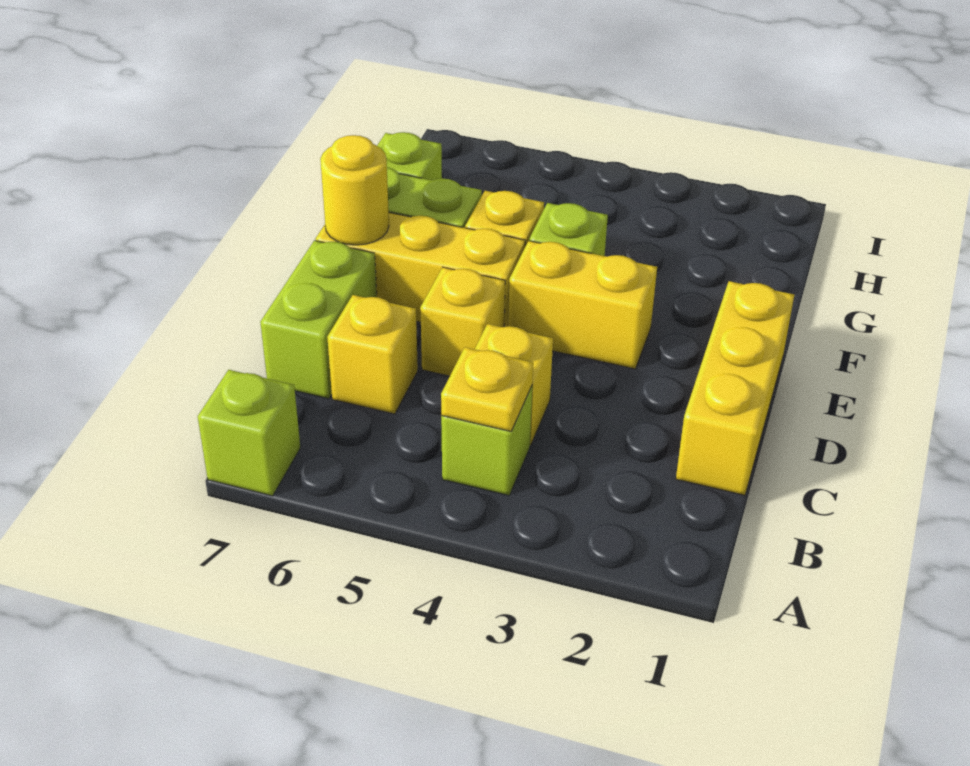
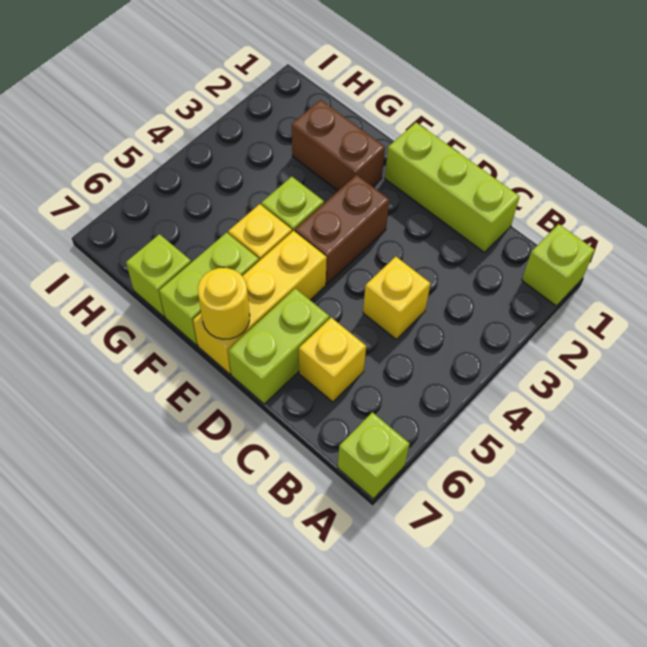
lime 1x1 brick [441,386,532,496] -> lime 1x1 brick moved to [522,224,595,306]
yellow 1x1 plate [441,347,533,431] -> none
yellow 1x3 brick [676,281,794,495] -> lime 1x3 brick [385,123,520,252]
lime 1x2 brick [260,240,377,399] -> lime 1x2 brick turned to [228,288,329,404]
yellow 1x1 brick [420,267,505,376] -> none
yellow 1x2 brick [508,241,657,369] -> brown 1x2 brick [295,175,389,284]
none -> brown 1x2 brick [292,100,385,191]

